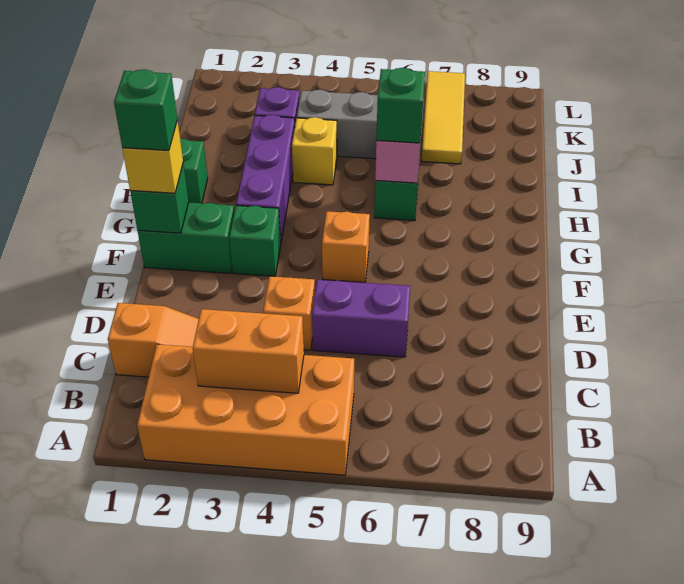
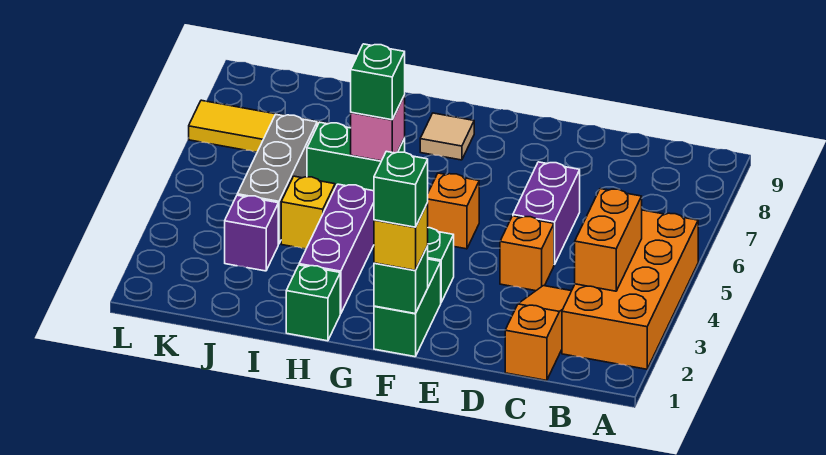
purple 1x3 brick [236,115,295,241] -> purple 1x3 brick turned to [299,184,374,314]
none -> tan 1x1 tile [420,113,474,160]

